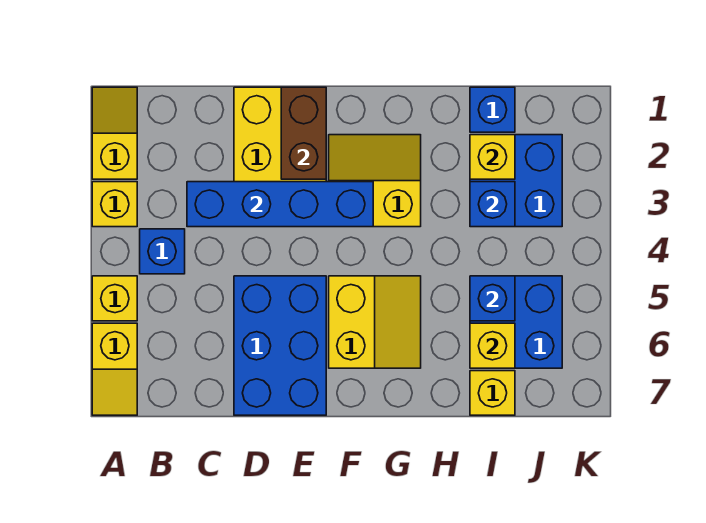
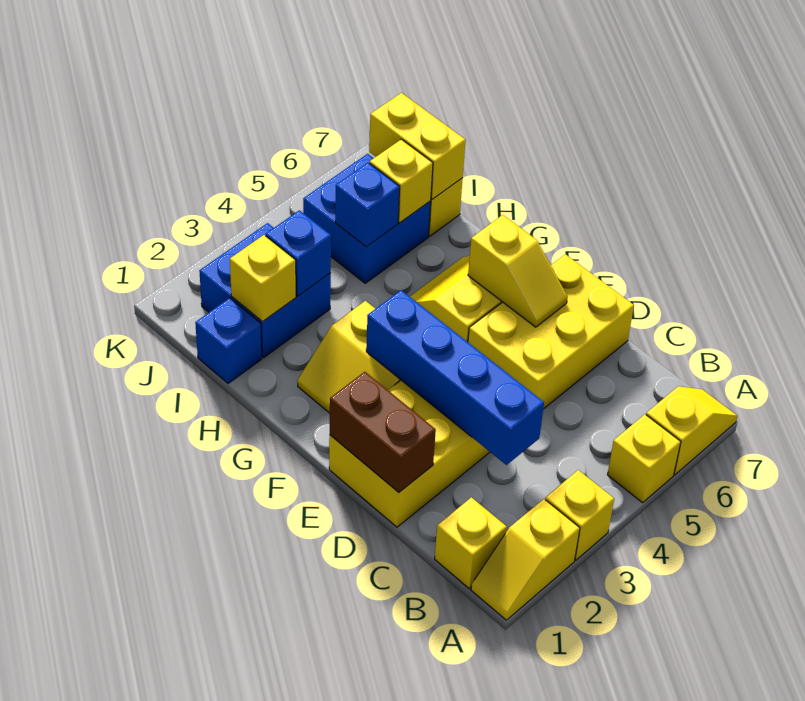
none -> yellow 1x1 brick [435,497,507,588]
blue 1x1 brick [140,229,185,274] -> none
blue 2x3 brick [234,276,326,415] -> yellow 2x3 brick [468,254,634,409]
brown 1x2 brick [281,87,326,179] -> brown 1x2 brick turned to [330,372,436,492]
none -> yellow 1x2 slope [468,215,568,327]
none -> yellow 1x2 brick [369,93,466,199]

